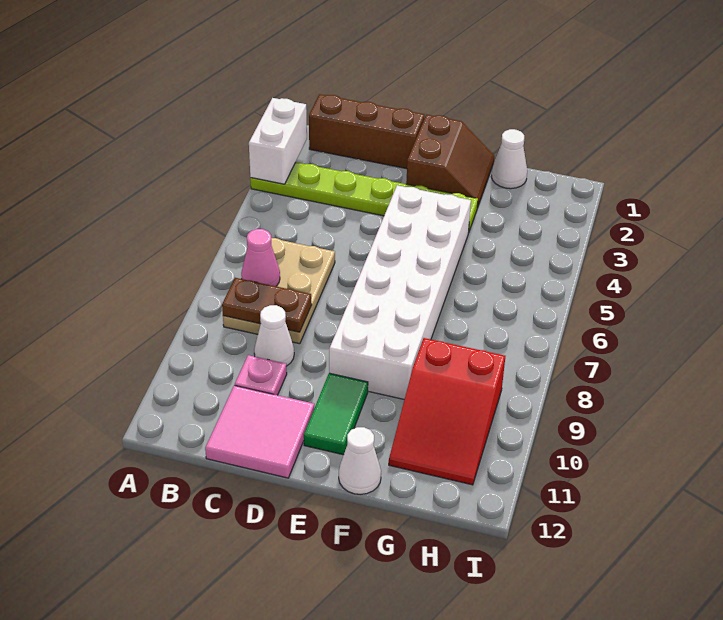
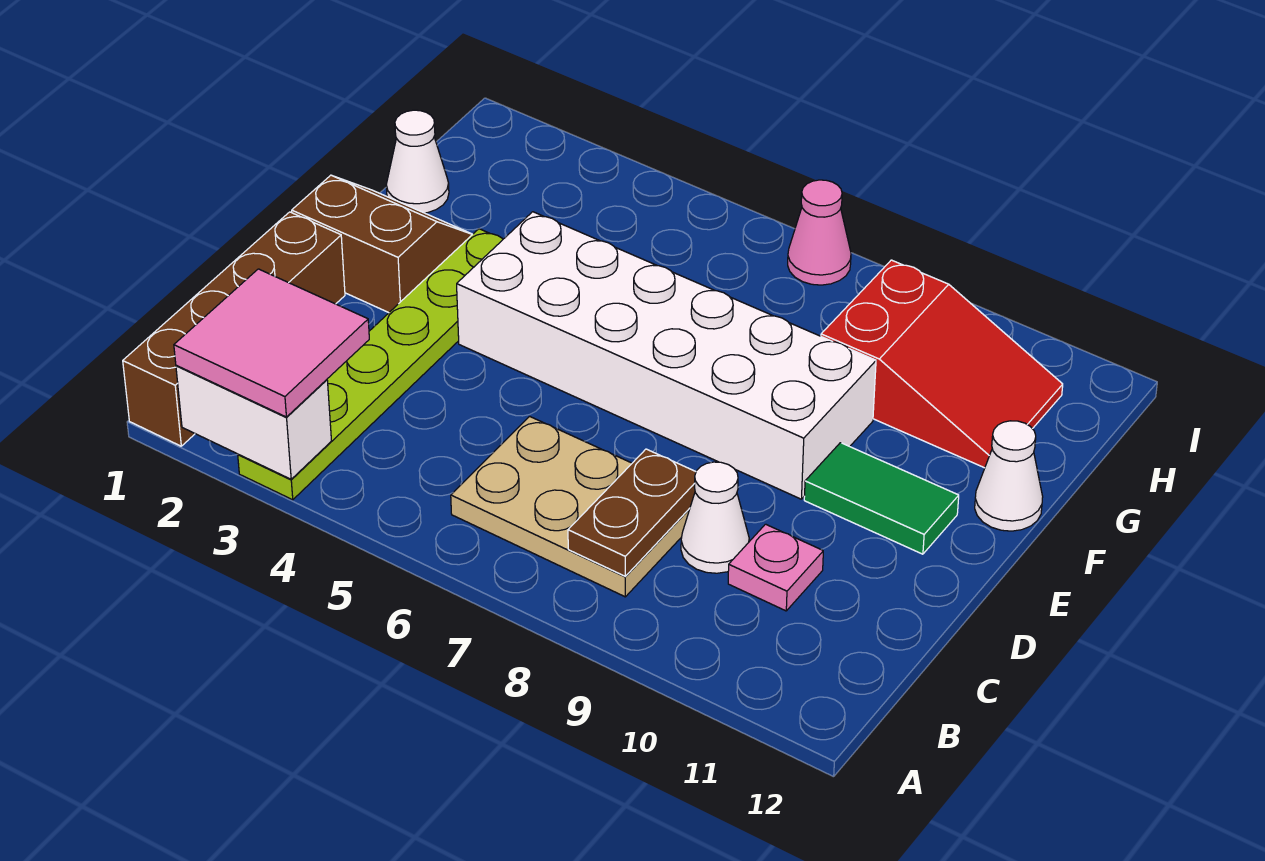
brown 1x3 brick [309,94,424,169] -> brown 1x4 brick [123,212,345,446]
pink 1x1 cone [241,229,280,286] -> pink 1x1 cone moved to [788,180,851,285]
pink 2x2 tile [205,385,314,478] -> pink 2x2 tile moved to [174,269,369,417]

